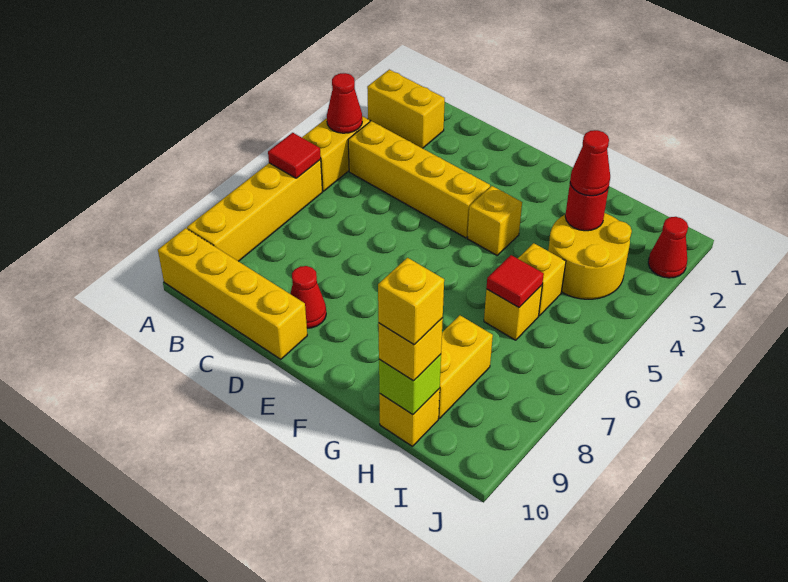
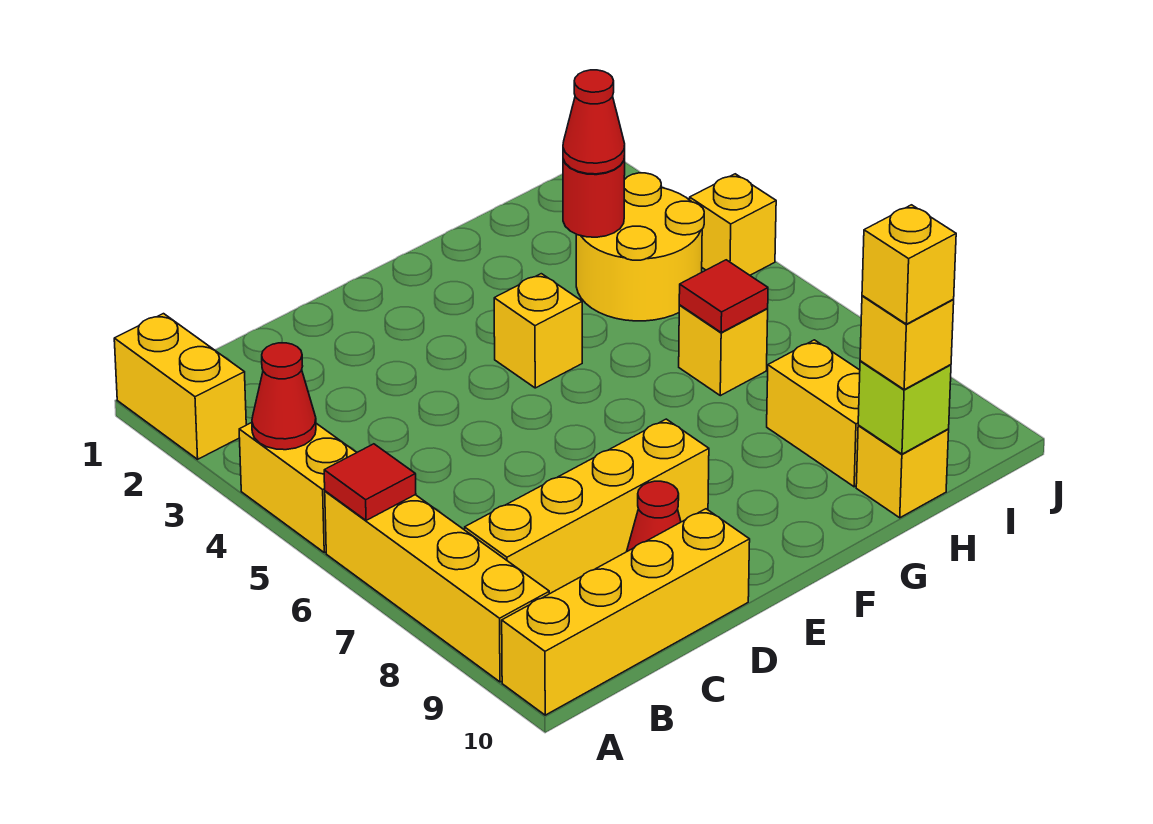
yellow 1x2 brick [367,70,445,148] -> yellow 1x2 brick turned to [114,314,246,459]
yellow 1x4 brick [348,121,490,238] -> yellow 1x4 brick moved to [465,419,709,594]
yellow 1x1 brick [518,243,566,316] -> yellow 1x1 brick moved to [690,174,776,275]
red 1x1 cone [648,217,688,278] -> none

